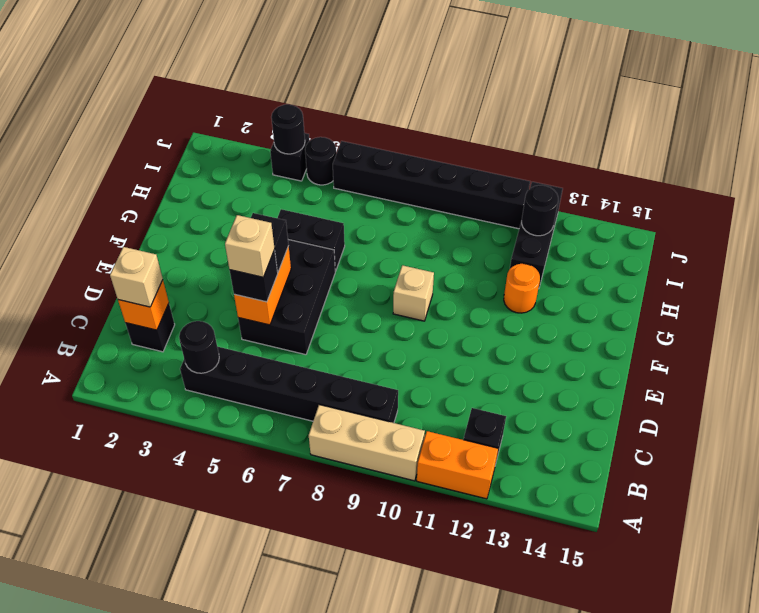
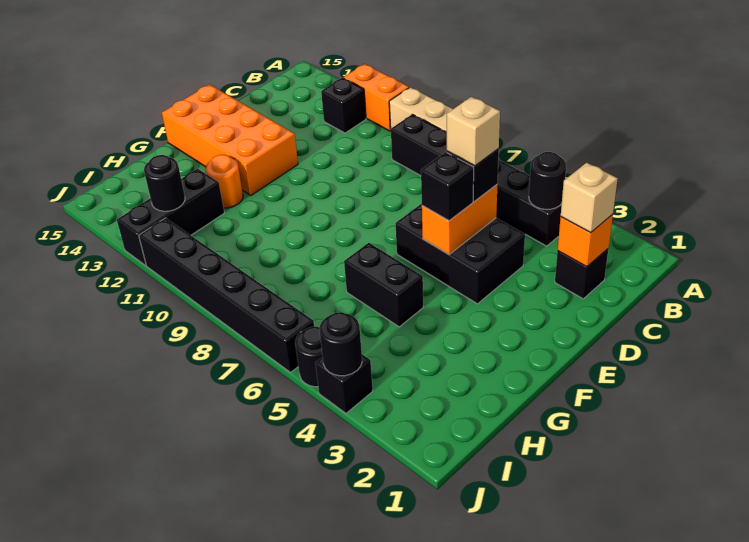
black 2x3 brick [238,240,335,355] -> black 2x3 brick turned to [395,204,525,304]
none -> orange 2x4 brick [162,85,298,195]
tan 1x1 brick [393,265,434,321] -> none

